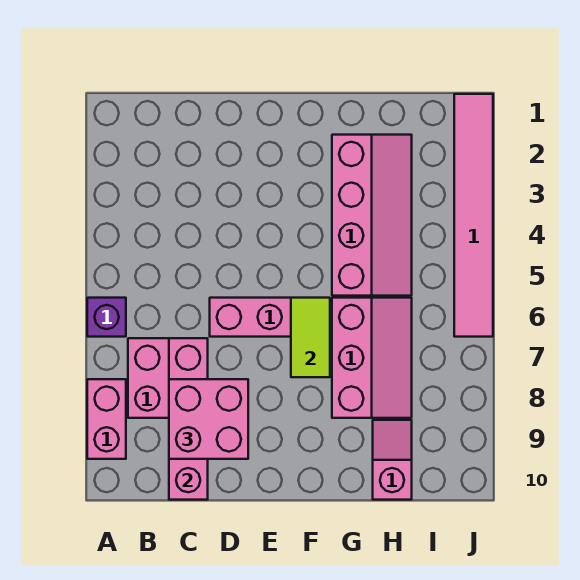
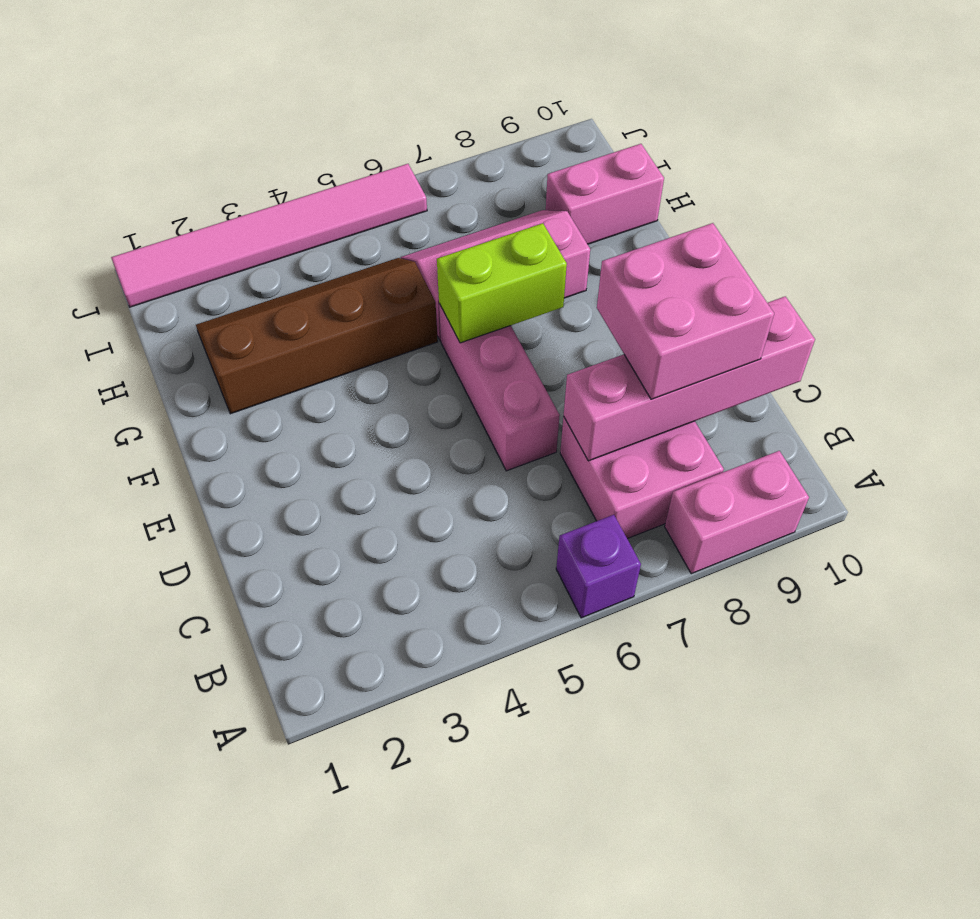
lime 1x2 tile [291,298,330,377] -> lime 1x2 brick [437,223,567,343]
pink 2x4 slope [332,135,412,296] -> brown 2x4 slope [196,258,438,414]
pink 1x2 slope [373,420,412,500] -> pink 1x2 brick [546,144,664,244]

